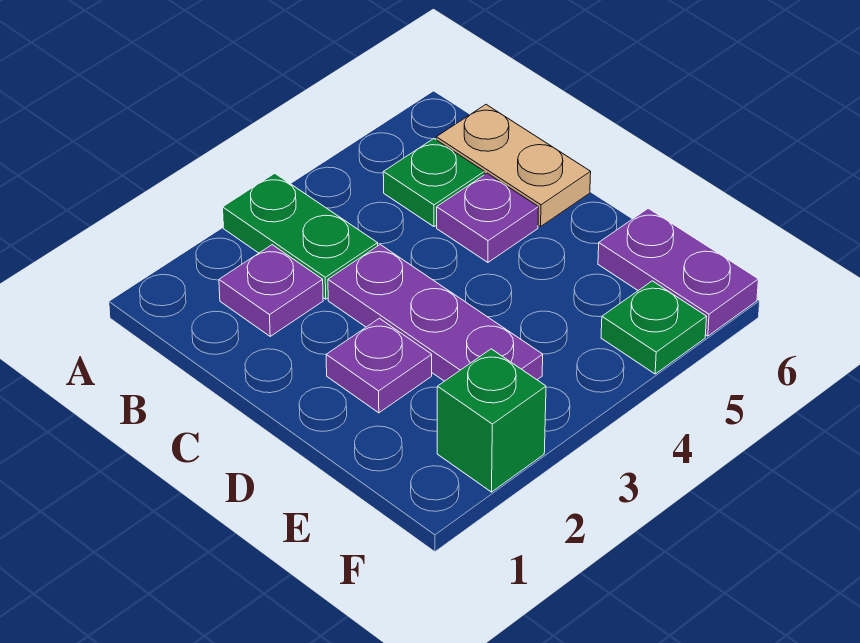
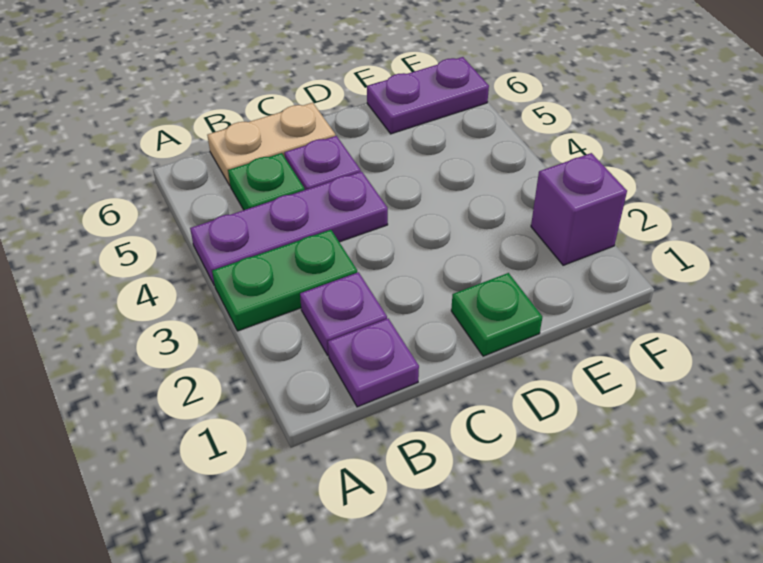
purple 1x3 plate [328,245,543,381] -> purple 1x3 plate moved to [190,171,388,285]
purple 1x1 plate [326,318,432,413] -> purple 1x1 plate moved to [328,319,419,407]
green 1x1 brick [437,349,546,492] -> purple 1x1 brick [531,153,627,265]
green 1x1 plate [601,281,707,374] -> green 1x1 plate moved to [451,273,542,356]

